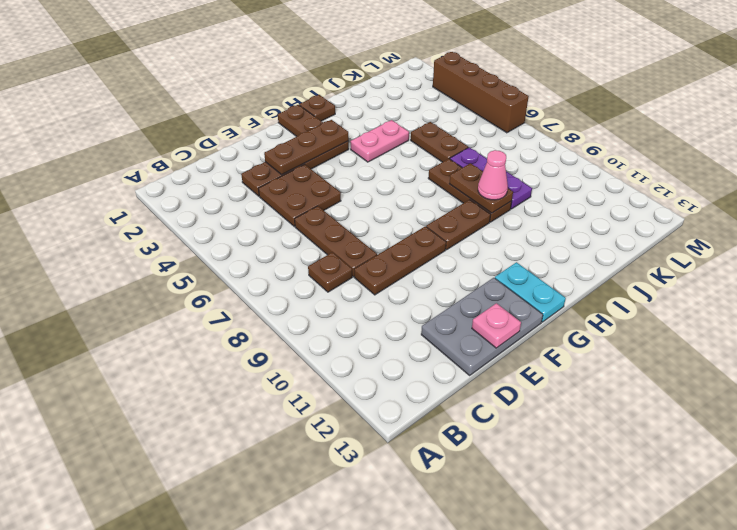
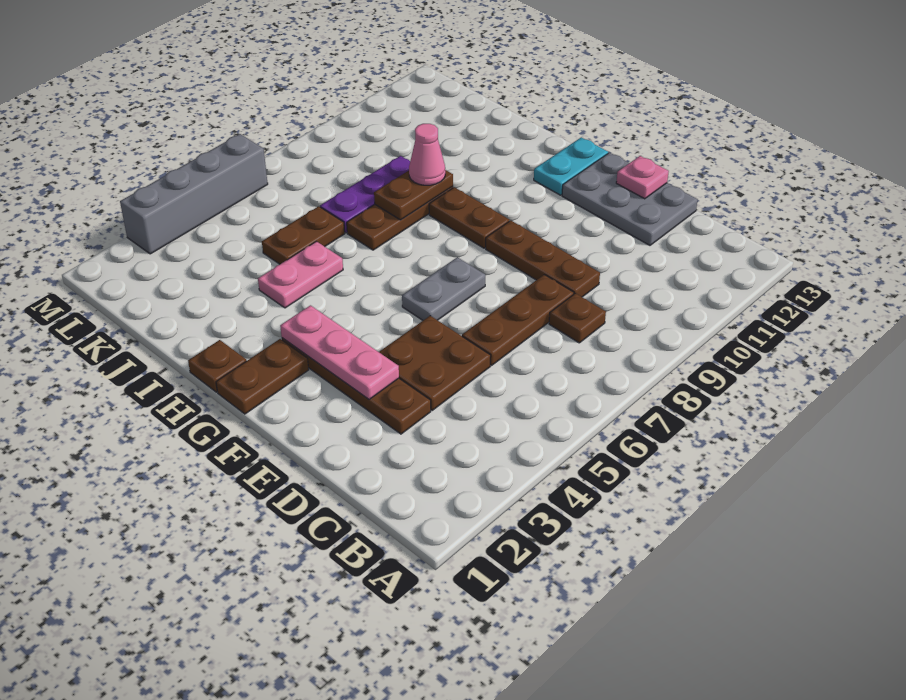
brown 1x3 plate [264,120,349,175] -> pink 1x3 plate [280,305,399,399]
none -> grey 1x2 plate [402,257,485,320]
pink 1x2 plate [350,120,409,162] -> pink 1x2 plate turned to [258,241,343,308]
brown 1x4 brick [433,52,529,133] -> grey 1x4 brick [120,134,268,254]

